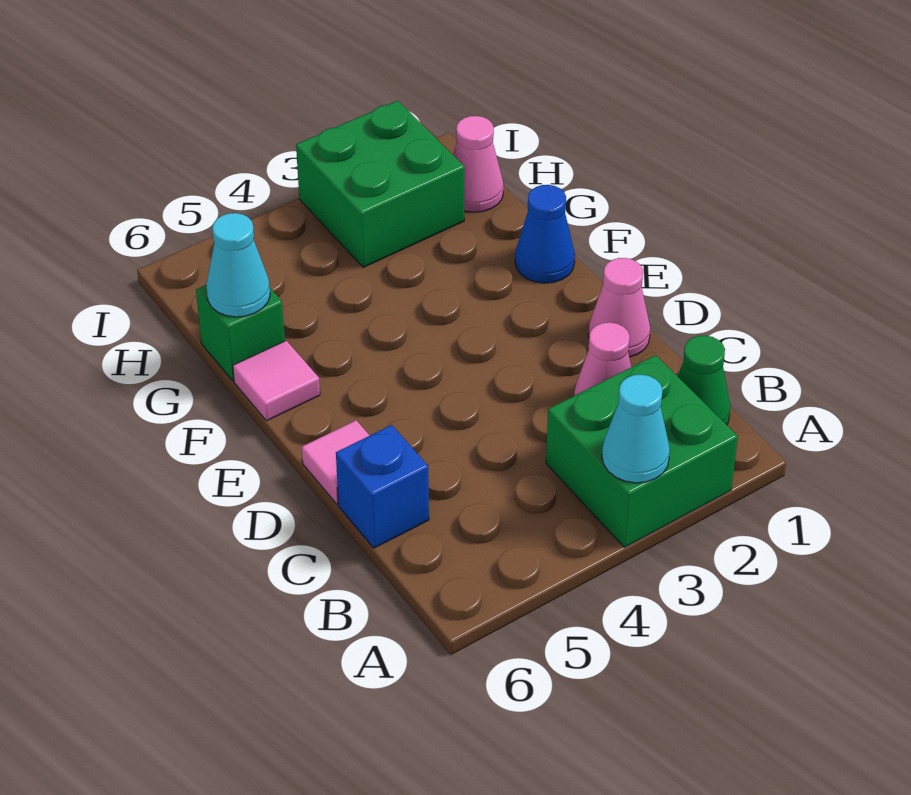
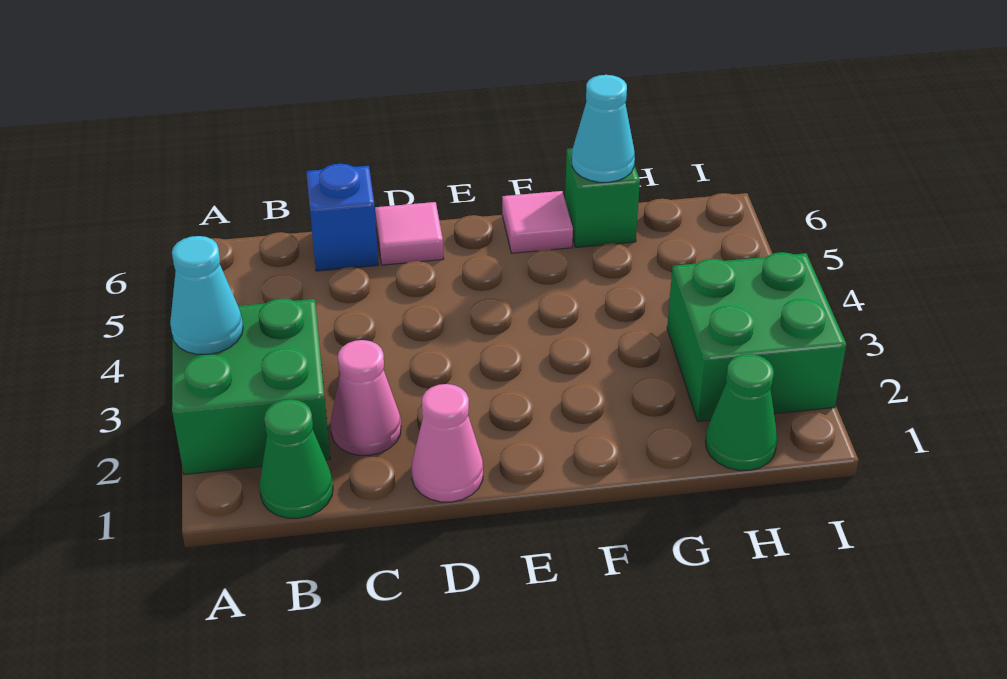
blue 1x1 cone [515,185,575,283] -> none
pink 1x1 cone [454,116,504,212] -> green 1x1 cone [705,354,777,470]

